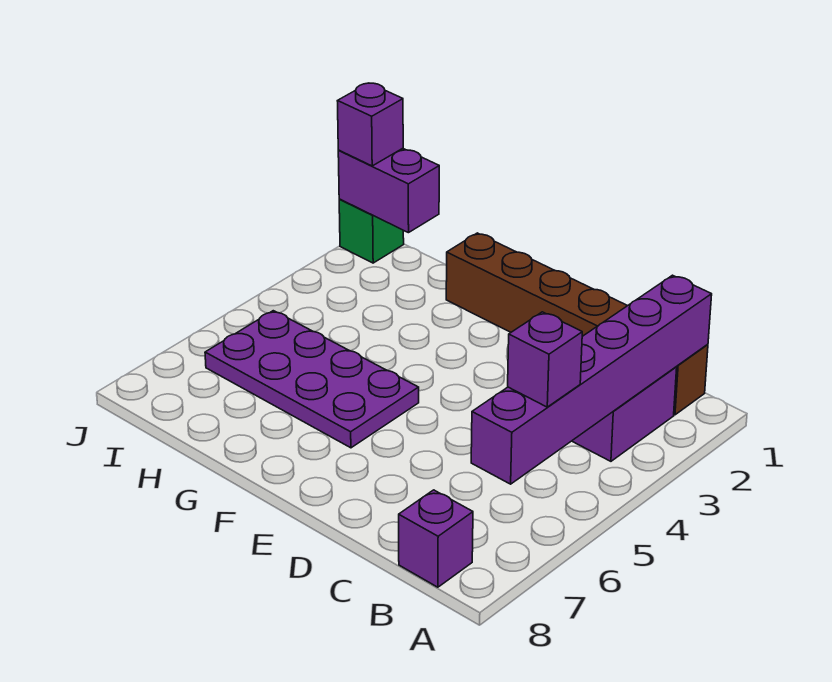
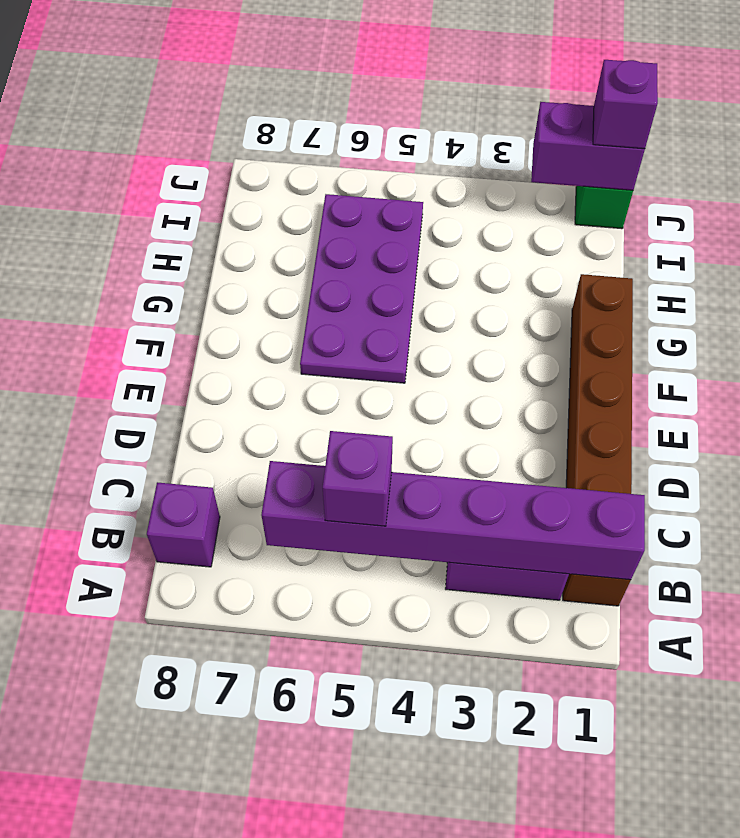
purple 1x2 brick [338,148,439,233] -> purple 1x2 brick turned to [531,102,645,190]

